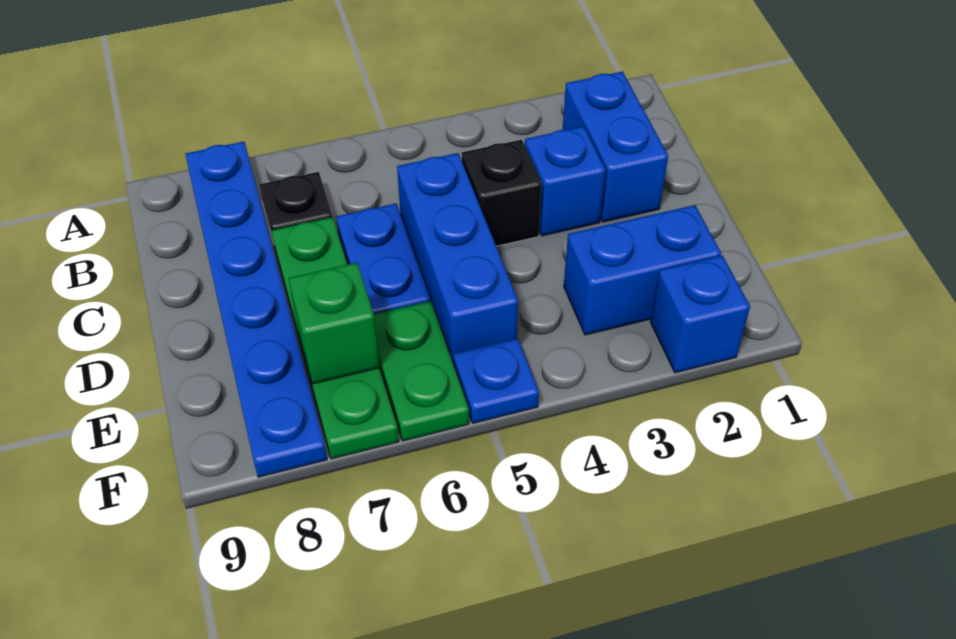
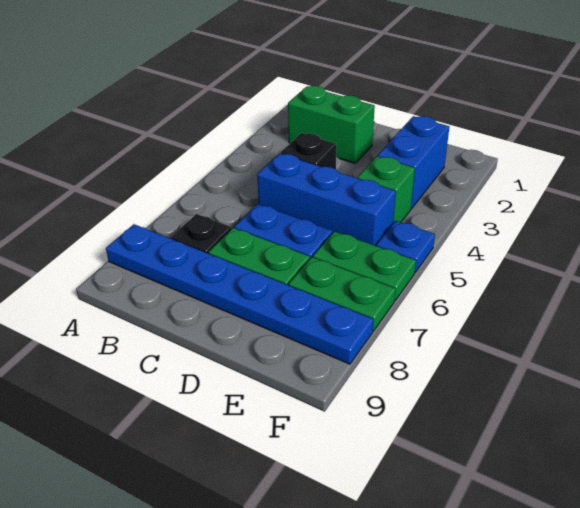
blue 1x2 brick [563,72,668,222] -> green 1x2 brick [288,86,375,163]
blue 1x1 brick [525,126,606,236] -> none
green 1x1 brick [289,263,380,384] -> green 1x1 brick moved to [358,156,415,223]
blue 1x1 brick [650,255,750,373] -> none

